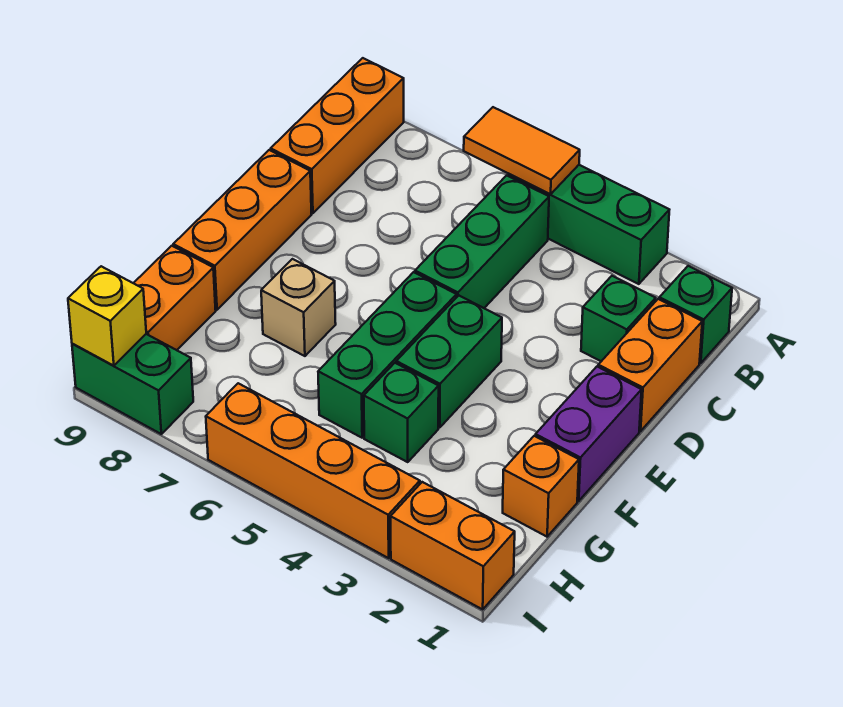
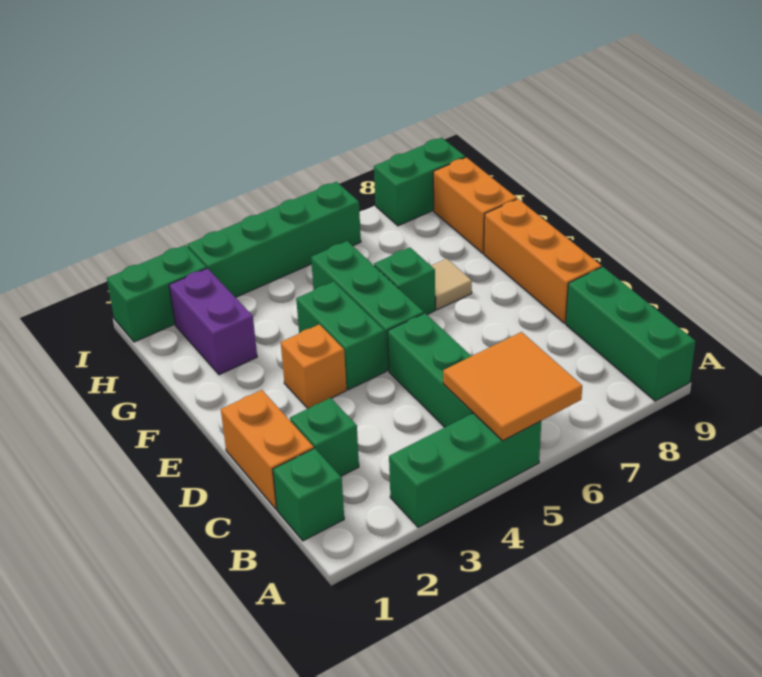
orange 1x2 tile [464,107,580,194] -> orange 2x2 tile [443,332,582,441]
orange 1x3 brick [271,58,404,213] -> green 1x3 brick [566,267,695,401]
purple 1x2 brick [536,367,642,501] -> purple 1x2 brick moved to [169,268,257,375]
tan 1x1 brick [261,259,336,356] -> tan 1x1 tile [432,259,472,310]
orange 1x1 brick [503,436,579,537] -> orange 1x1 brick moved to [281,324,347,408]
green 1x1 brick [364,363,439,462] -> green 1x1 brick moved to [374,247,435,314]
orange 1x2 brick [391,482,515,609] -> green 1x2 brick [107,245,207,342]
orange 1x4 brick [206,383,420,558] -> green 1x4 brick [187,182,361,298]
yellow 1x1 brick [68,266,146,366] -> none

